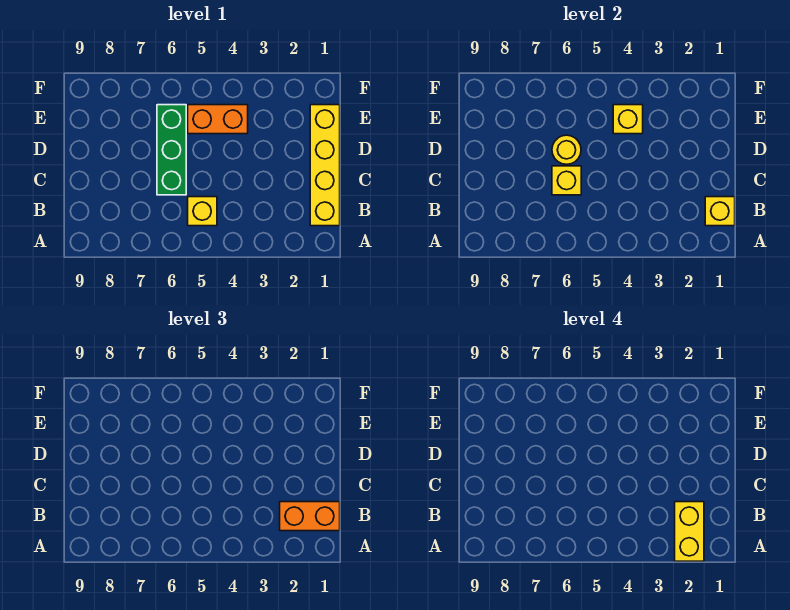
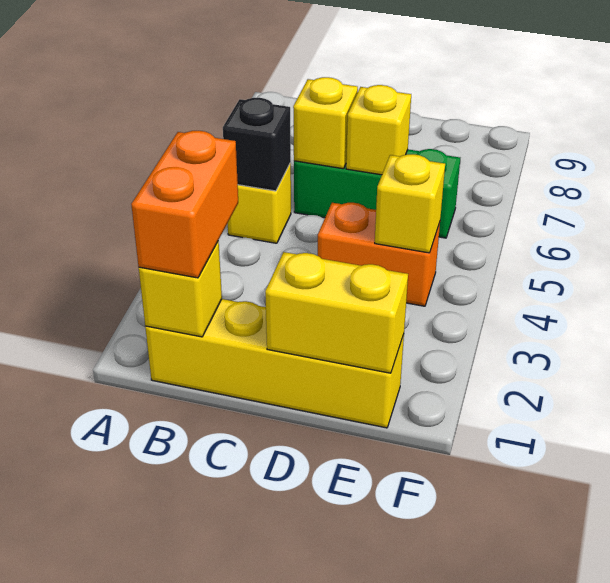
yellow 1x2 brick [675,502,704,561] -> yellow 1x2 brick moved to [265,252,408,373]
none -> black 1x1 brick [223,98,291,191]
yellow 1x1 round brick [552,135,581,164] -> yellow 1x1 brick [346,85,411,175]
orange 1x2 brick [188,105,248,134] -> orange 1x2 brick turned to [318,203,440,306]

